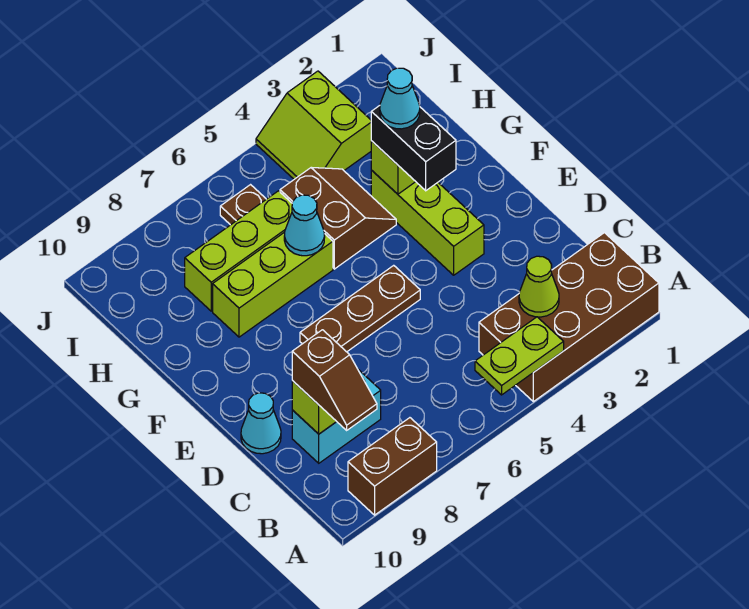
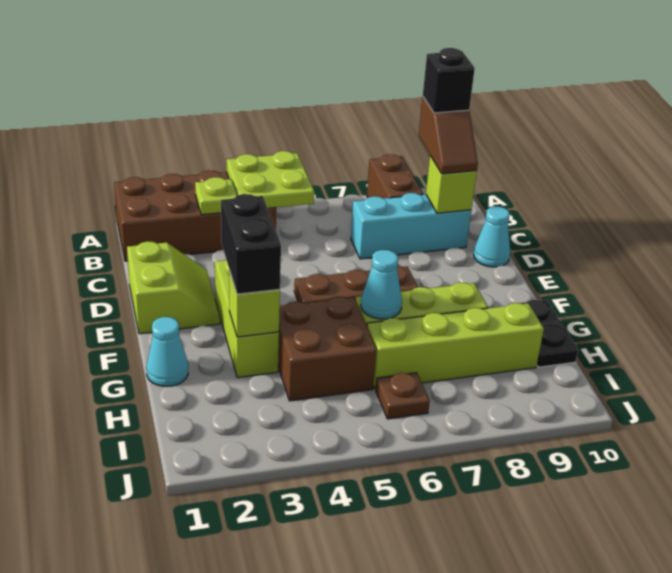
lime 1x2 plate [475,317,564,395] -> lime 2x2 plate [227,151,314,208]
brown 1x2 brick [348,418,437,515] -> brown 1x2 brick turned to [367,154,423,198]
lime 1x1 cone [519,256,559,317] -> lime 1x1 plate [195,177,237,215]
brown 1x2 slope [292,330,377,430] -> brown 1x2 slope turned to [419,97,478,174]
none -> black 1x1 brick [423,48,475,113]
cyan 1x2 brick [292,370,381,463] -> cyan 1x3 brick [351,193,471,259]
cyan 1x1 cone [380,68,420,129] -> cyan 1x1 cone moved to [146,317,188,386]
brown 2x2 slope [280,167,396,269] -> brown 2x2 brick [278,297,377,401]
none -> black 1x2 plate [521,300,578,367]
lime 1x3 brick [185,191,292,311] -> lime 1x4 brick [367,303,544,389]
lime 2x2 slope [256,71,371,179] -> lime 2x2 slope moved to [127,241,220,334]

